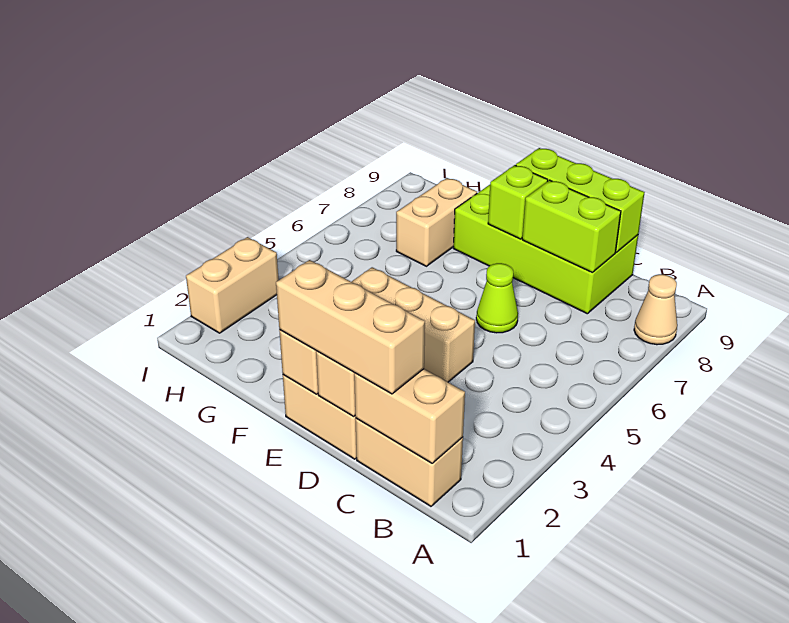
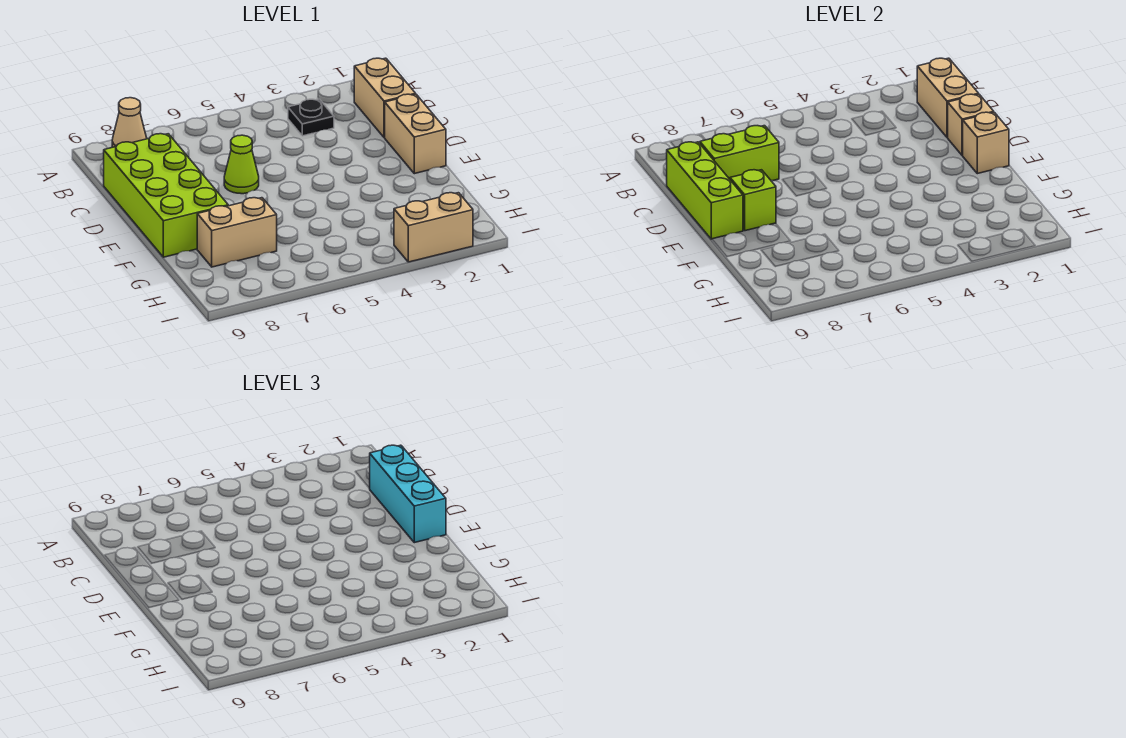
none -> black 1x1 plate [288,99,334,136]
tan 1x3 brick [276,260,425,394] -> cyan 1x3 brick [369,445,446,543]
lime 1x2 brick [522,180,621,273] -> lime 1x2 brick turned to [700,126,779,181]
tan 1x3 brick [352,267,475,382] -> none

